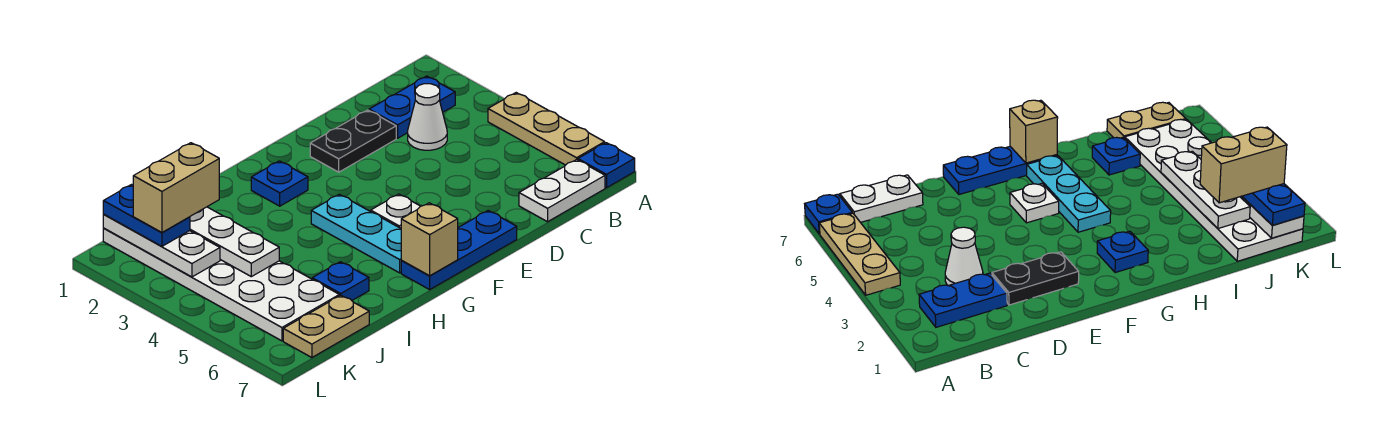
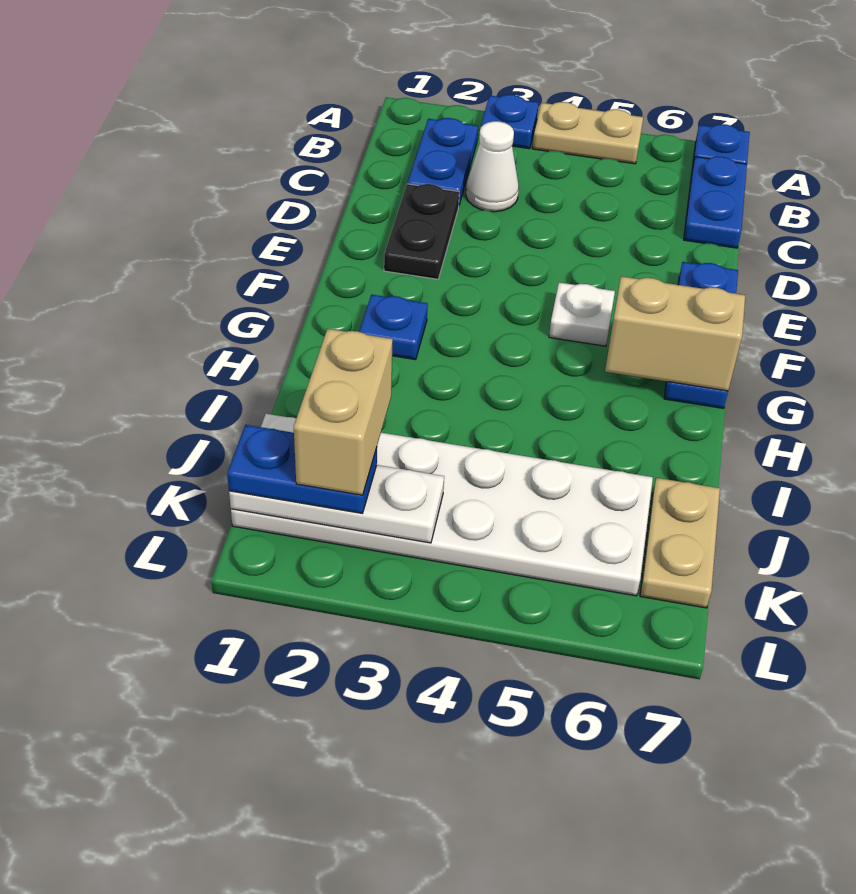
tan 1x3 plate [488,93,605,165] -> tan 1x2 plate [532,102,643,164]
white 1x2 plate [519,159,605,222] -> blue 1x2 plate [684,156,747,248]
cyan 1x3 plate [311,194,401,273] -> none
tan 1x1 brick [401,203,458,276] -> tan 1x2 brick [605,276,745,391]
blue 1x1 plate [312,262,369,300] -> blue 1x1 plate moved to [481,95,539,149]
white 1x3 plate [190,207,279,277] -> none

